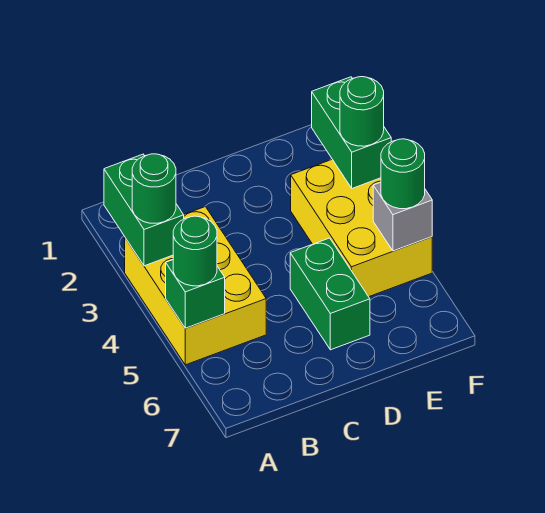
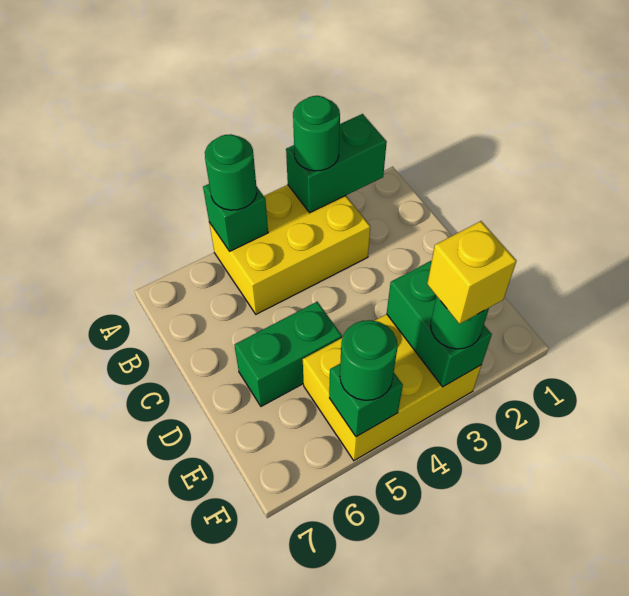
green 1x2 brick [312,77,391,188] -> green 1x2 brick turned to [387,261,492,387]
none -> yellow 1x1 brick [427,221,517,324]
grey 1x1 brick [373,182,432,251] -> green 1x1 brick [329,364,403,437]

